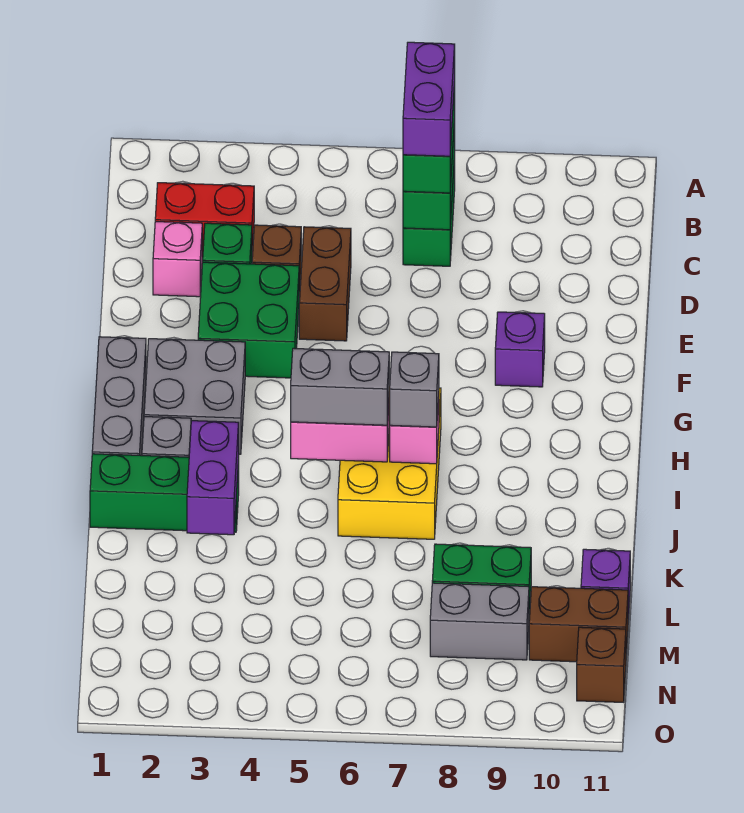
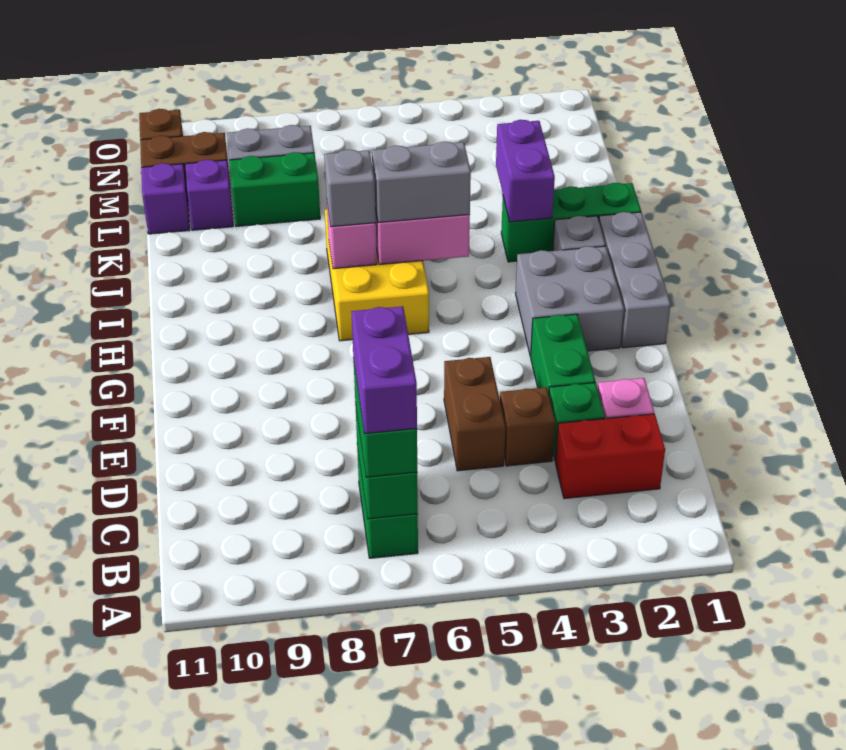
green 2x2 brick [198,262,299,378] -> green 1x2 brick [531,314,595,393]
purple 1x1 brick [495,312,545,387] -> purple 1x1 brick moved to [185,160,233,230]

